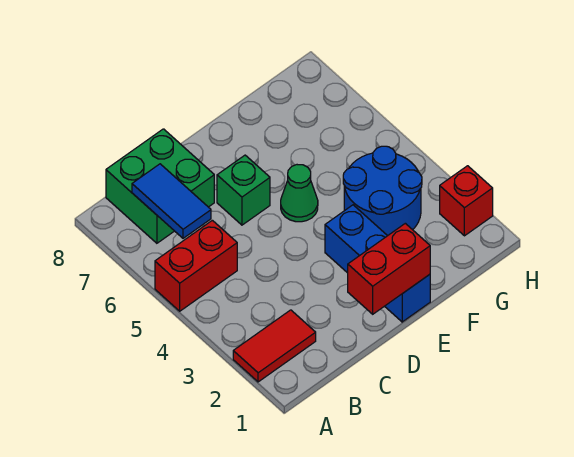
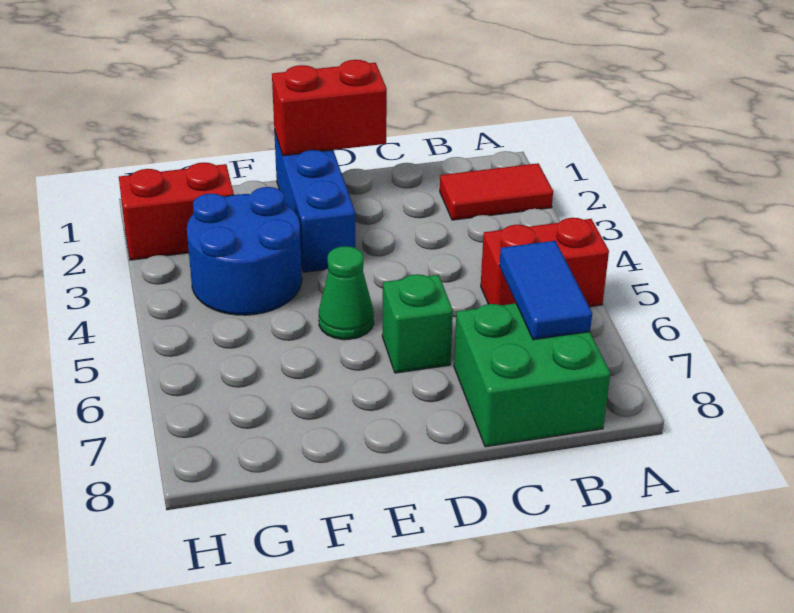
red 1x1 brick [440,166,493,236] -> red 1x2 brick [119,162,234,260]

